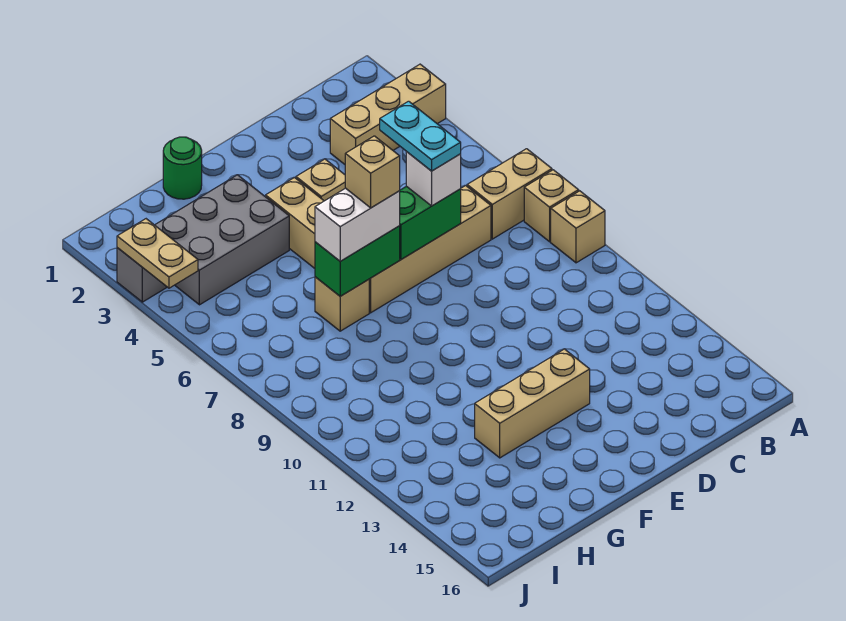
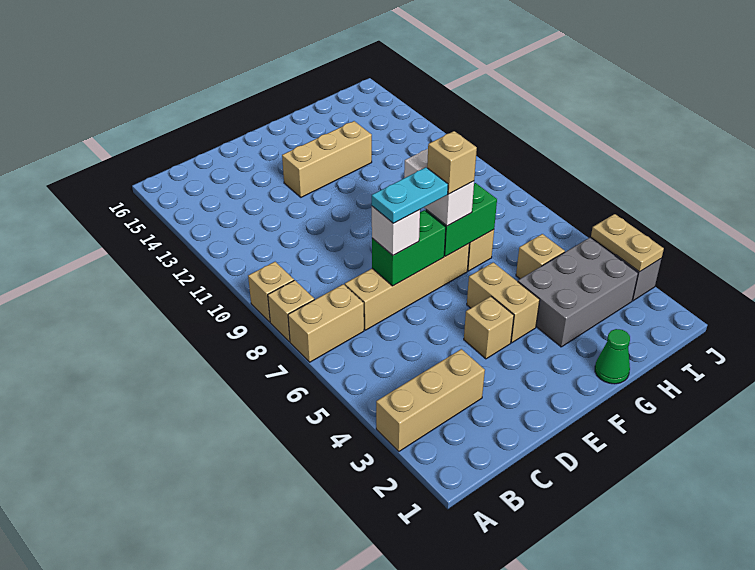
cyan 1x2 plate [380,101,461,171] -> cyan 1x2 plate turned to [372,167,448,223]
white 1x2 brick [315,188,400,261] -> white 1x2 brick turned to [404,149,474,226]
green 1x1 round brick [163,137,202,199] -> green 1x1 cone [595,329,630,384]
none -> tan 1x1 brick [516,234,565,279]

